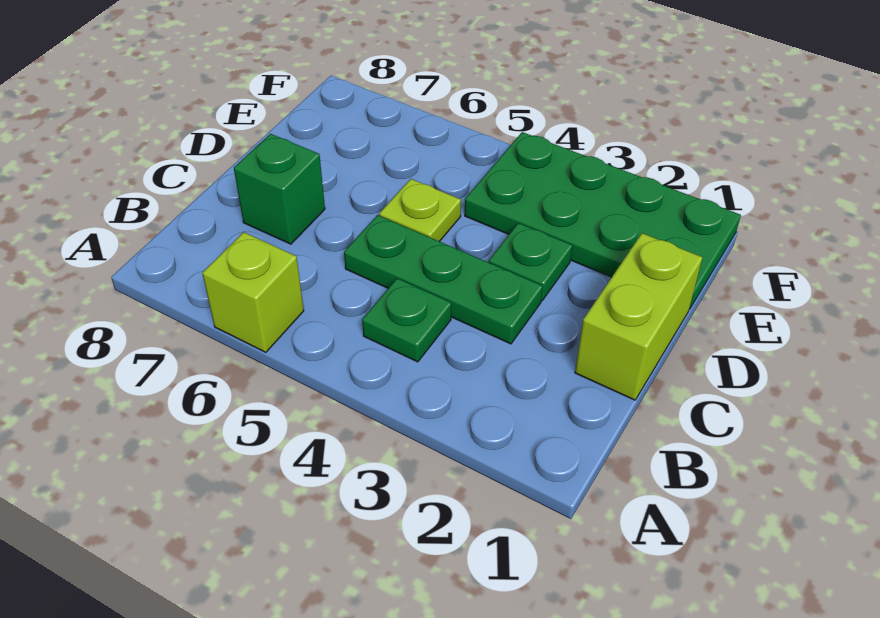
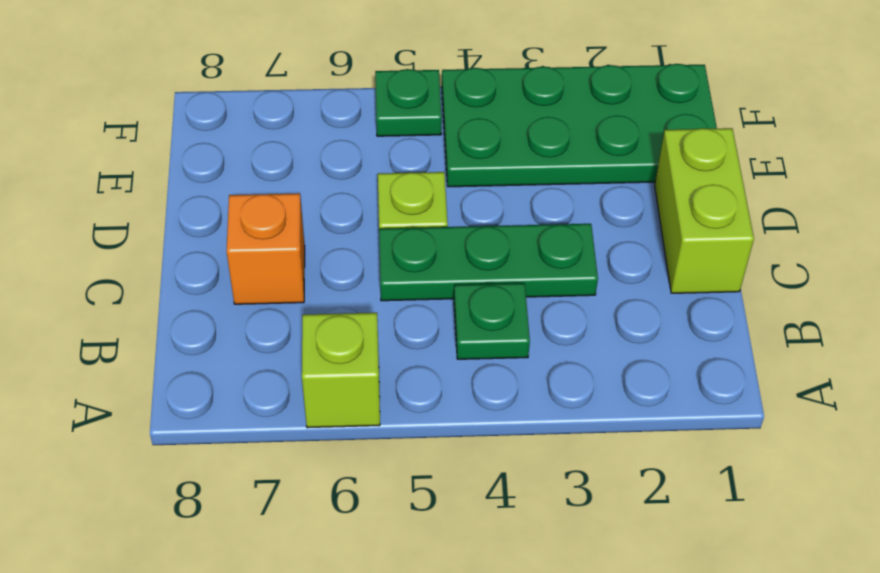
green 1x1 brick [234,134,325,244] -> orange 1x1 brick [227,193,305,304]
green 1x1 plate [489,223,572,301] -> green 1x1 plate moved to [375,69,442,136]

